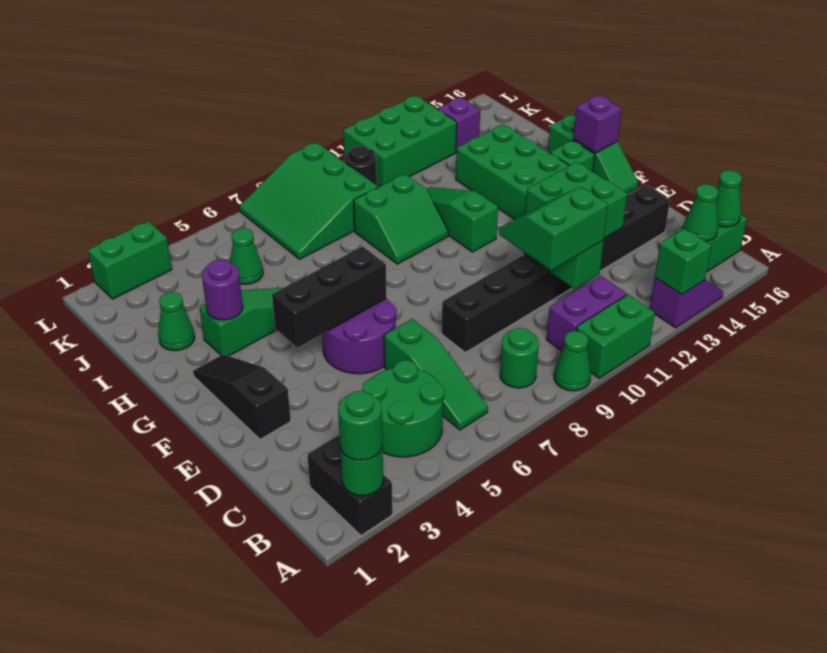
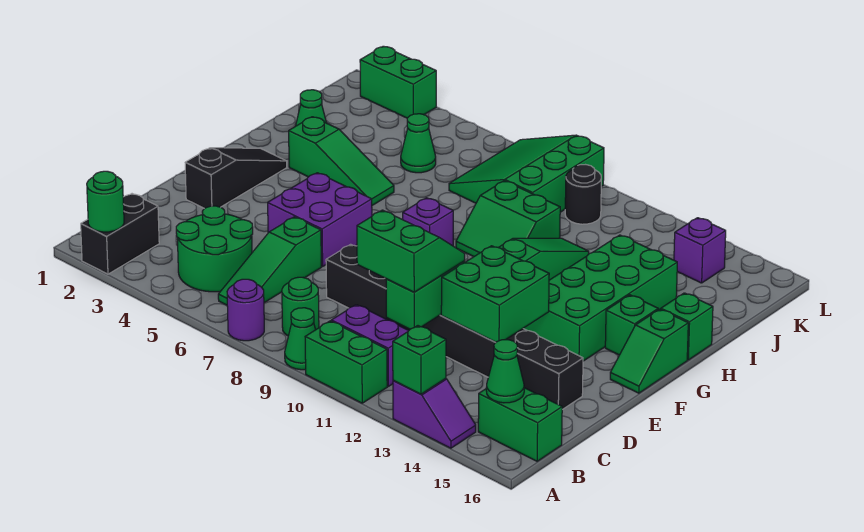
green 1x1 round brick [338,391,382,460] -> none
green 1x1 cone [716,170,742,227] -> none
purple 2x2 round brick [322,299,397,374] -> purple 2x2 brick [268,173,372,267]
black 1x3 brick [272,246,386,348] -> none
purple 1x1 brick [573,95,622,153] -> purple 1x1 brick moved to [403,198,453,246]
purple 1x1 round brick [202,260,243,320] -> purple 1x1 round brick moved to [227,279,264,341]
green 2x3 brick [343,96,457,186] -> none

